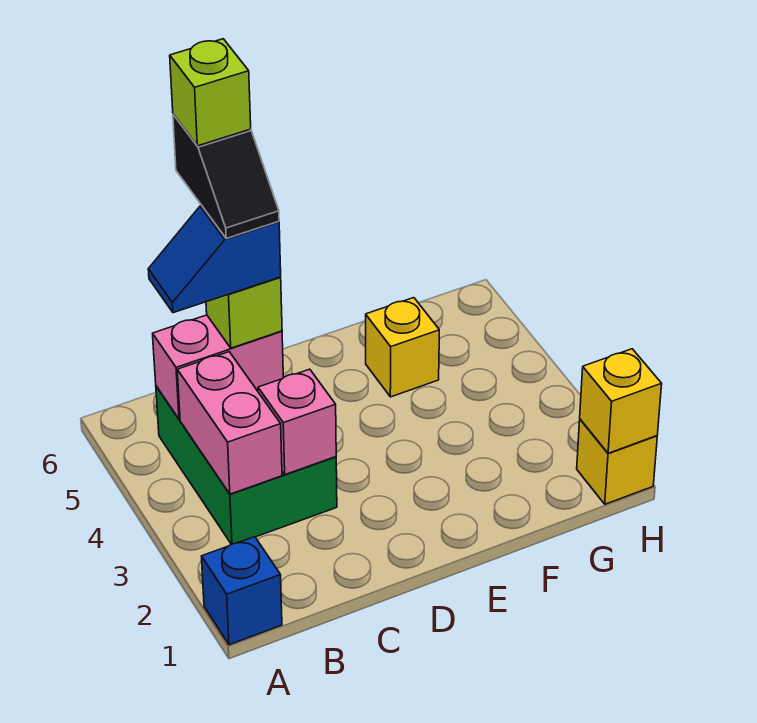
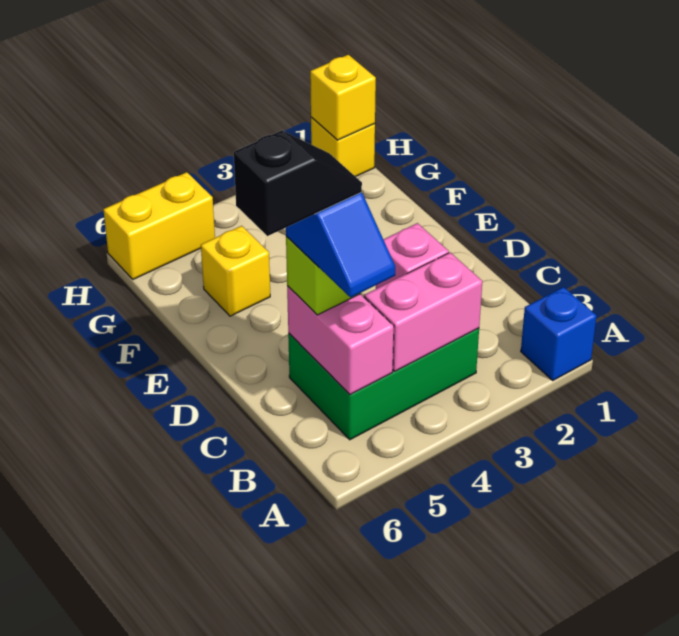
lime 1x1 brick [170,39,251,146] -> none
none -> yellow 1x2 brick [103,172,215,279]

